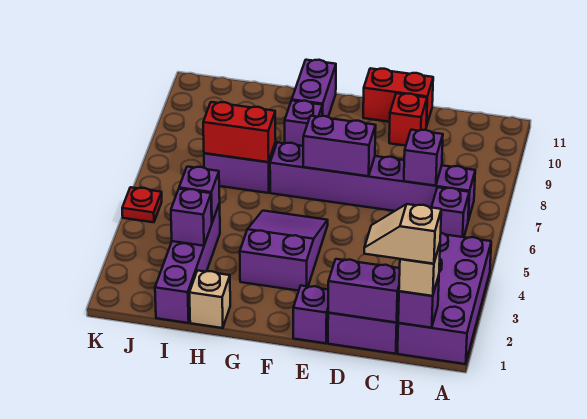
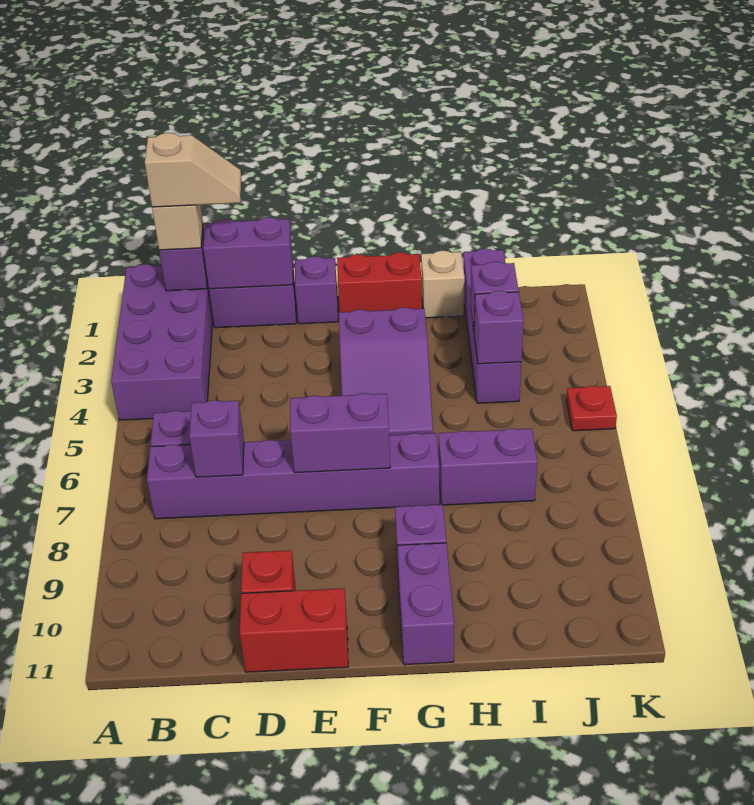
red 1x2 brick [203,102,276,162] -> red 1x2 brick moved to [337,252,422,312]

